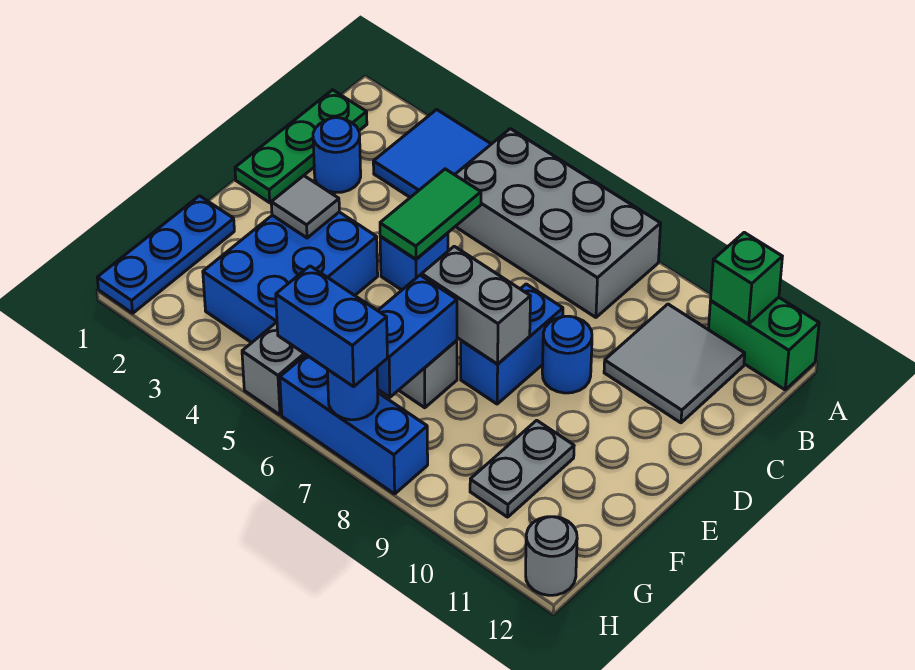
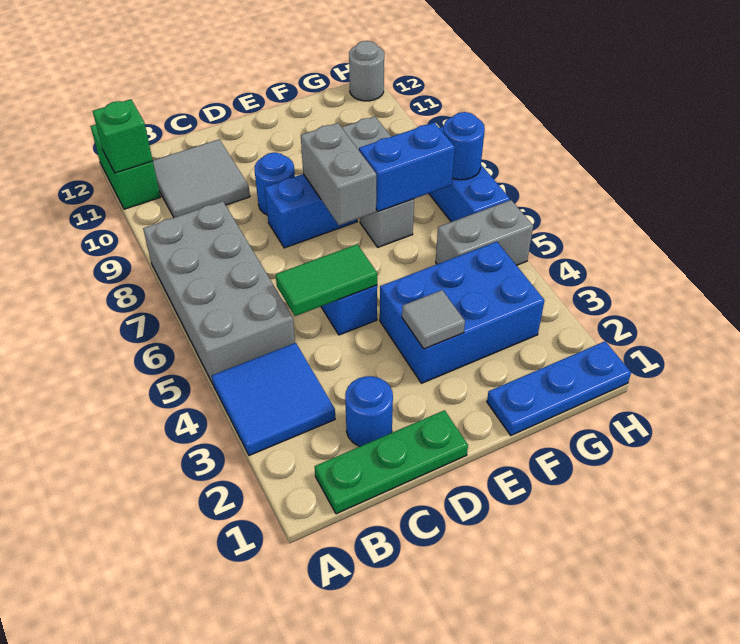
blue 1x2 brick [276,266,387,387] -> none

